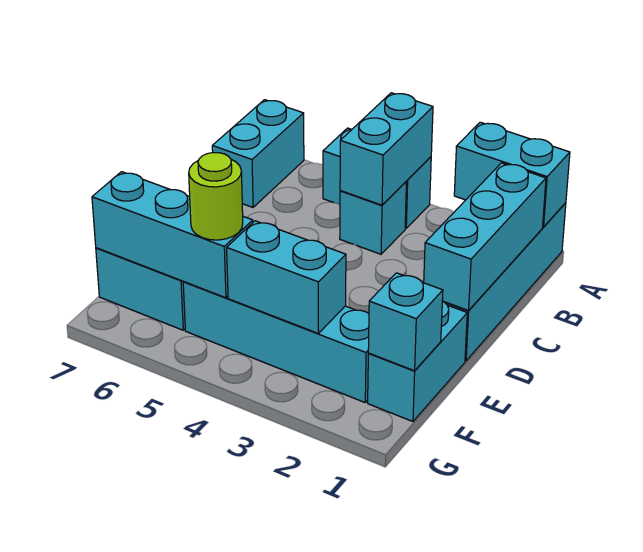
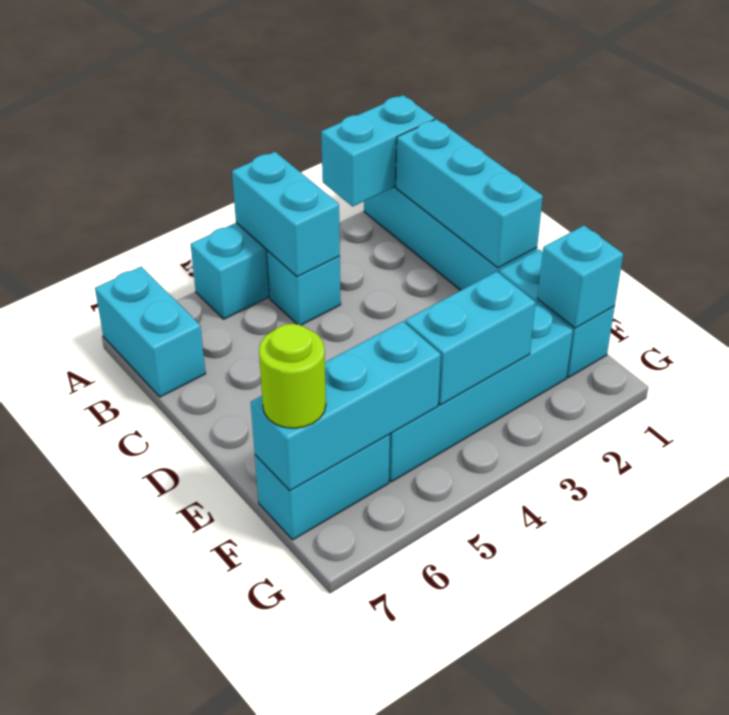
lime 1x1 round brick [189,153,243,240] -> lime 1x1 round brick moved to [259,324,326,428]

